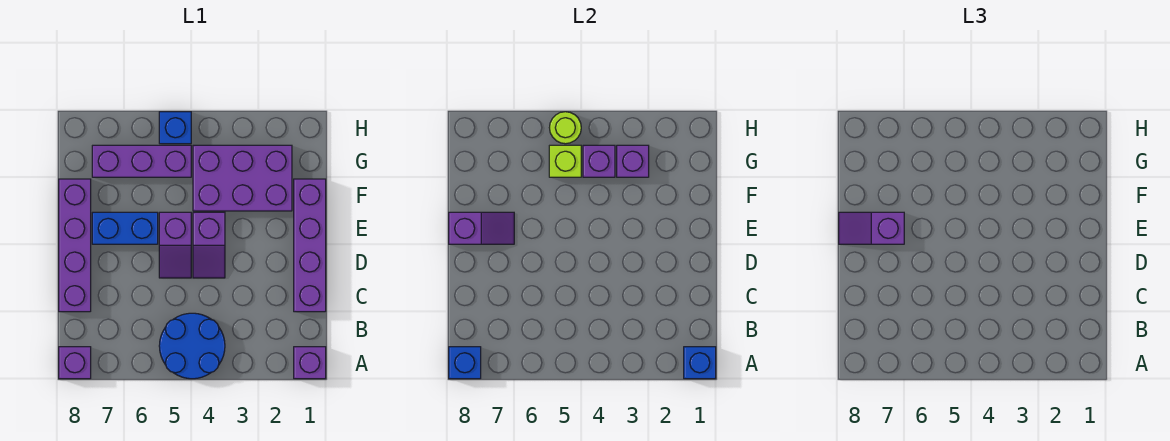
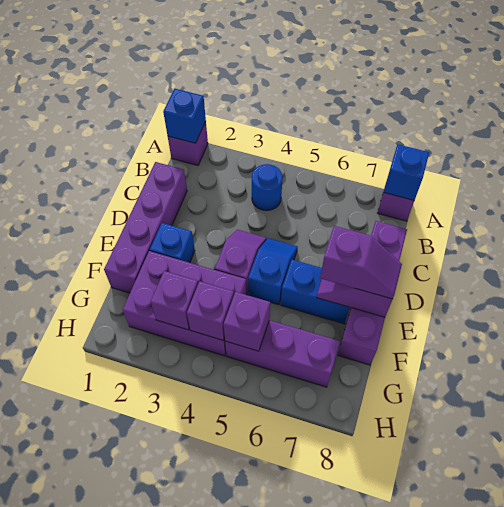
blue 2x2 round brick [159,313,225,379] -> blue 1x1 round brick [252,164,283,211]
purple 1x2 slope [159,212,191,278] -> blue 1x2 slope [248,238,298,305]
lime 1x1 brick [549,145,581,177] -> purple 1x1 brick [224,292,270,351]
blue 1x1 brick [159,112,191,144] -> blue 1x1 brick moved to [150,223,195,263]
lime 1x1 round brick [549,112,581,144] -> none

